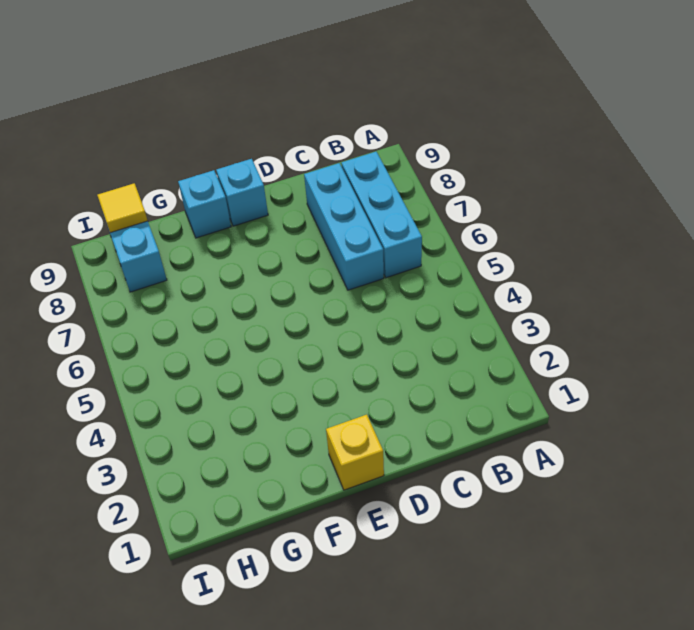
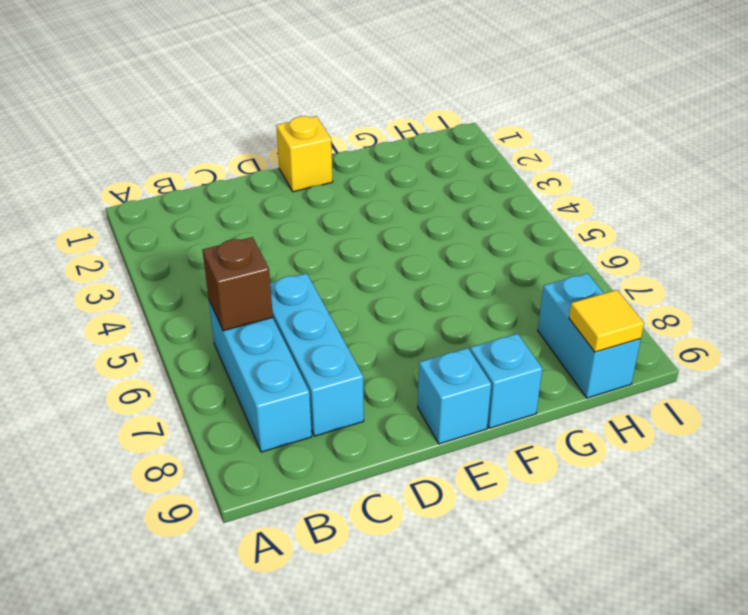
none -> brown 1x1 brick [203,237,273,331]

